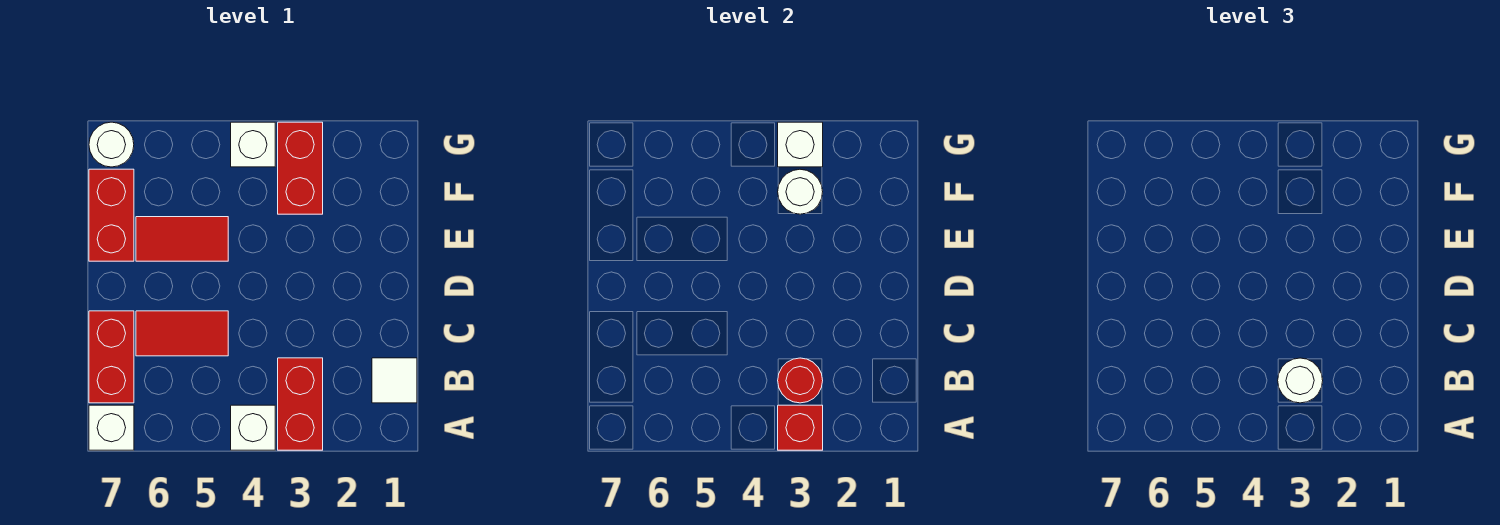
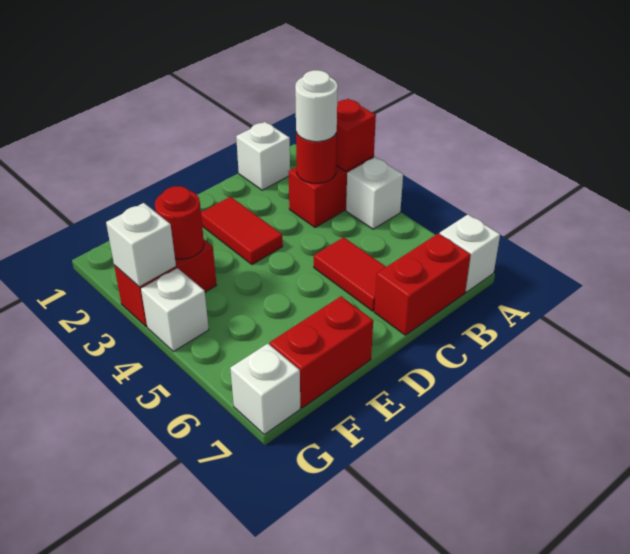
white 1x1 tile [372,358,417,403] -> white 1x1 brick [236,122,290,190]
red 1x2 tile [136,217,228,261] -> red 1x2 tile moved to [201,197,283,264]
white 1x1 round brick [778,169,823,214] -> red 1x1 round brick [155,186,204,259]
white 1x1 round brick [89,122,134,167] -> white 1x1 brick [230,344,300,434]

